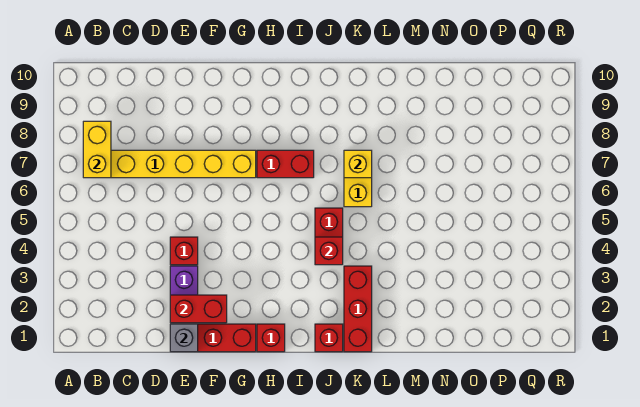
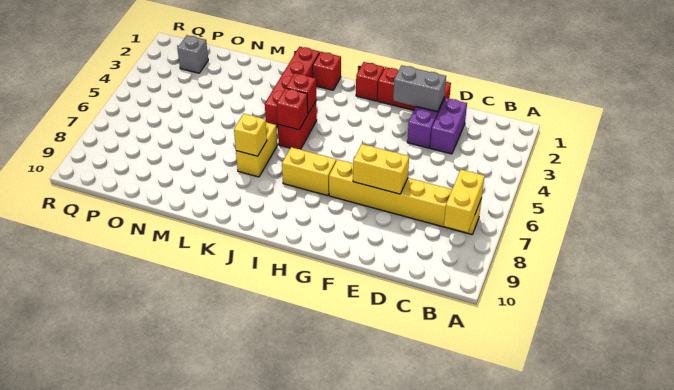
none -> purple 1x2 brick [430,98,467,154]
grey 1x1 brick [170,324,198,352] -> grey 1x1 brick moved to [177,35,208,73]
red 1x2 brick [170,295,227,323] -> grey 1x2 brick [393,65,446,112]
red 1x1 brick [170,237,198,265] -> red 1x1 brick moved to [277,88,308,130]
none -> yellow 1x2 brick [353,144,409,194]
red 1x2 brick [257,150,314,178] -> yellow 1x2 brick [282,147,336,196]
red 1x3 brick [344,266,372,352] -> red 1x4 brick [265,47,320,127]

